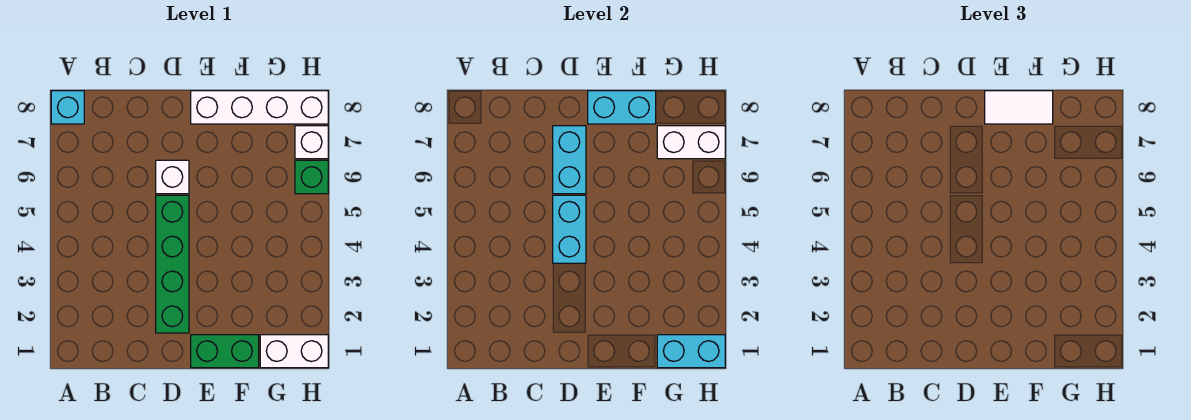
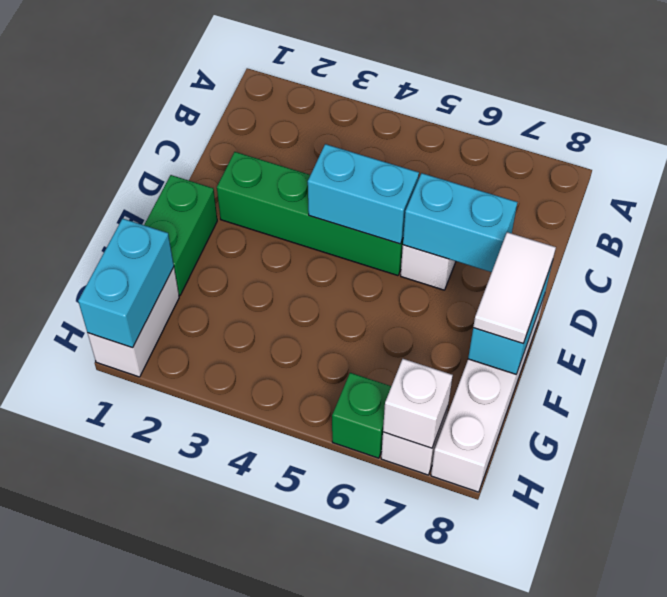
cyan 1x1 brick [51,91,84,124] -> none
white 1x2 brick [657,126,725,159] -> white 1x1 brick [383,359,453,448]

